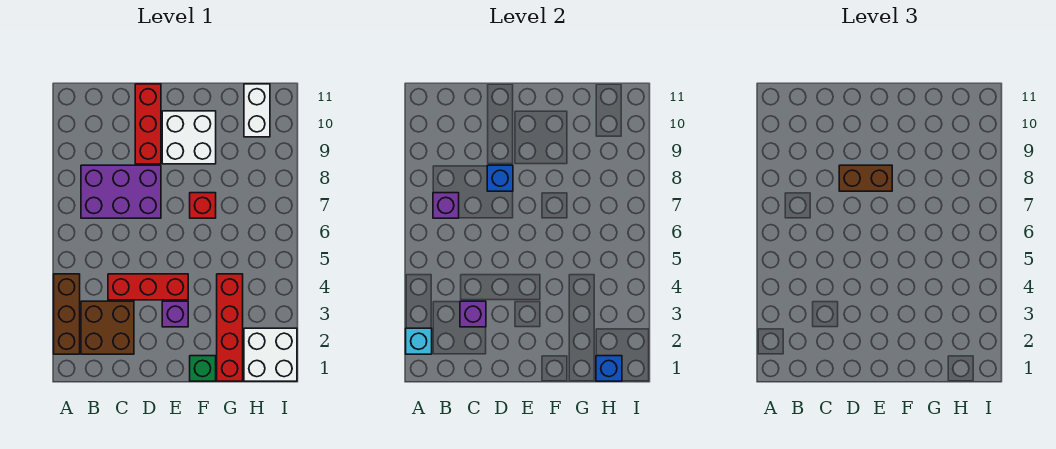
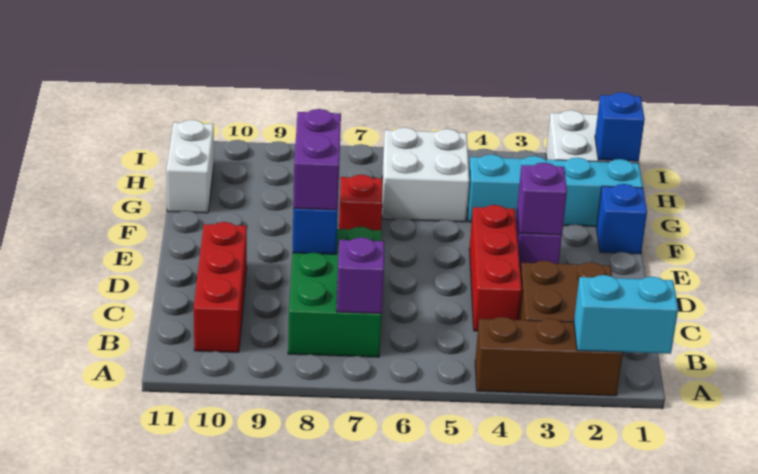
cyan 1x1 brick [406,328,432,354] -> cyan 1x2 brick [574,275,678,354]
purple 2x3 brick [81,165,161,218] -> green 2x3 brick [288,227,382,357]
purple 1x1 brick [460,301,486,327] -> purple 1x1 brick moved to [517,163,567,235]
brown 1x2 brick [839,165,892,191] -> purple 1x2 brick [293,109,341,210]
red 1x3 brick [135,84,161,164] -> red 1x3 brick turned to [194,222,247,352]
white 2x2 brick [162,111,216,164] -> white 2x2 brick moved to [382,127,469,222]
green 1x1 brick [190,356,216,381] -> blue 1x1 brick [596,184,647,254]
red 1x4 brick [217,274,243,381] -> cyan 1x4 brick [467,154,643,227]
white 1x2 brick [244,84,270,137] -> white 1x2 brick turned to [166,120,214,213]

